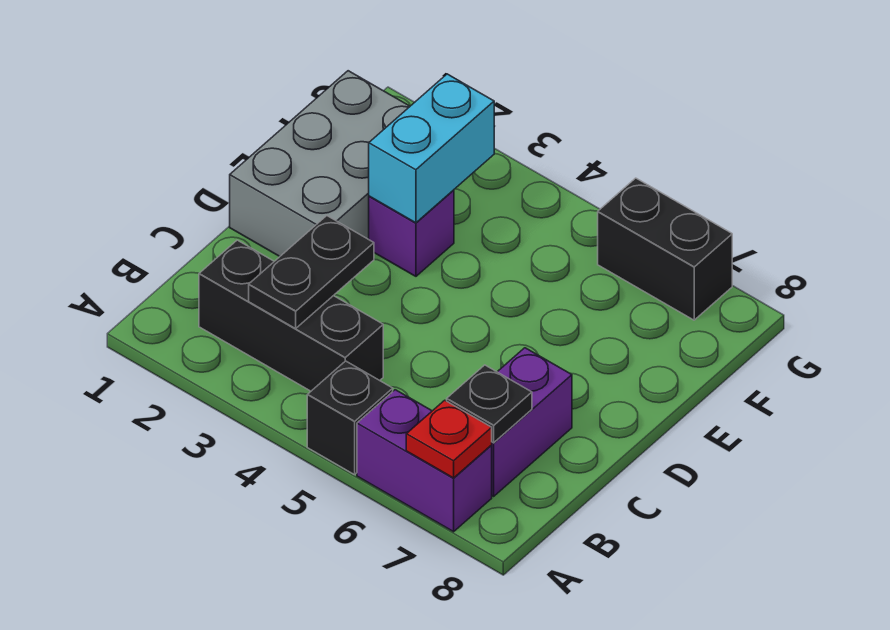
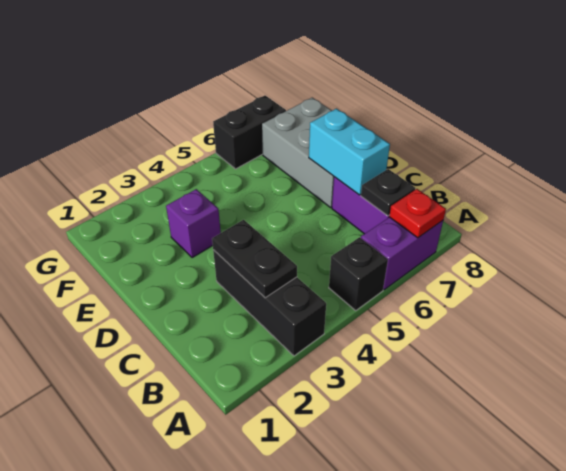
black 1x3 brick [199,240,383,391] -> black 1x3 brick turned to [213,250,326,356]
grey 2x3 brick [230,71,410,256] -> grey 2x3 brick moved to [262,98,334,207]
cyan 1x2 brick [369,74,494,223] -> cyan 1x2 brick moved to [309,109,390,195]

